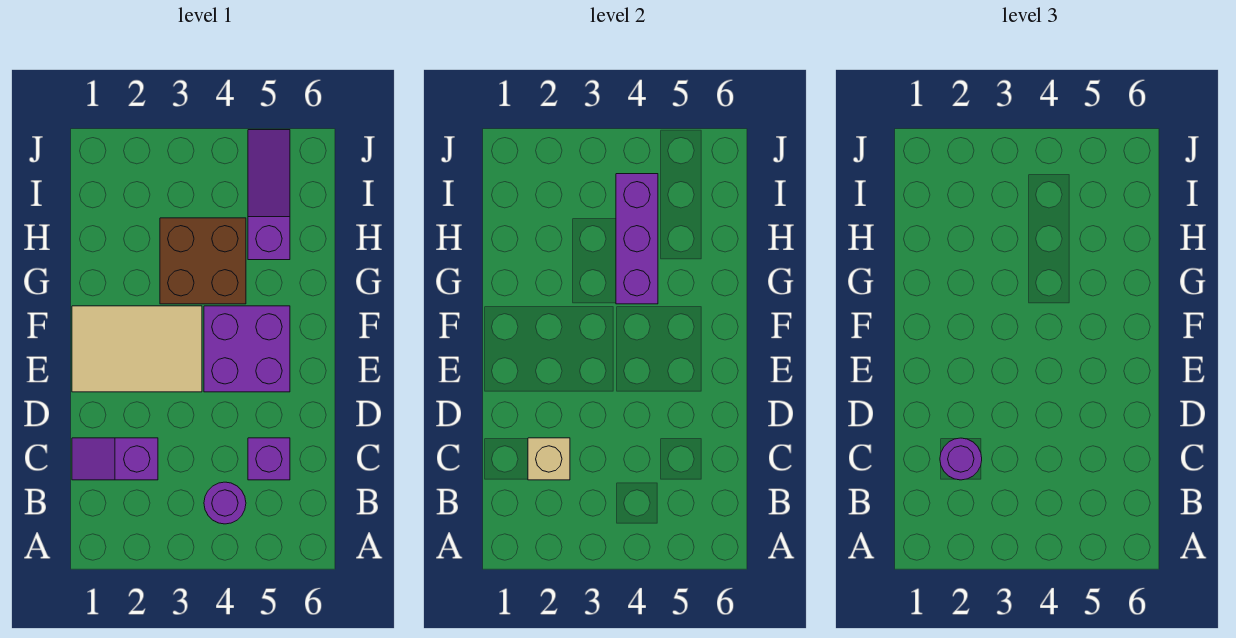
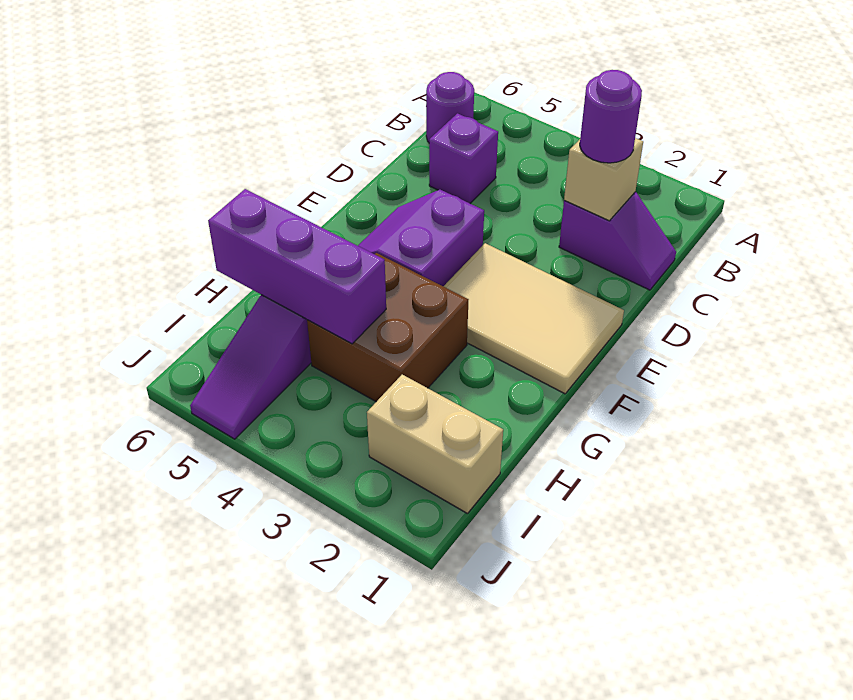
purple 1x1 round brick [204,482,246,524] -> purple 1x1 round brick moved to [426,72,474,142]
purple 2x2 brick [204,306,290,392] -> purple 2x2 slope [358,190,484,286]
purple 1x3 brick [616,174,658,304] -> purple 1x3 brick turned to [208,189,386,344]
none -> tan 1x2 brick [367,375,503,514]

